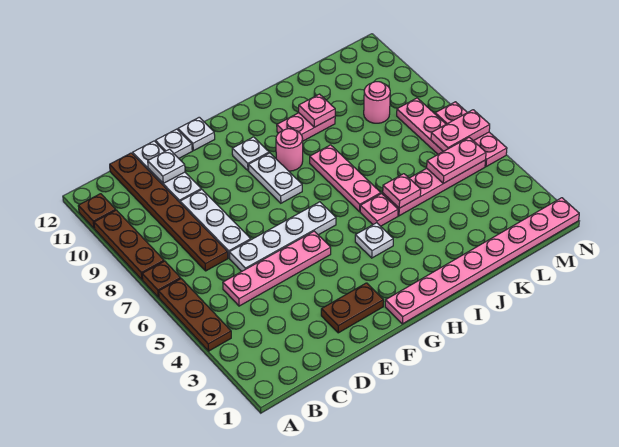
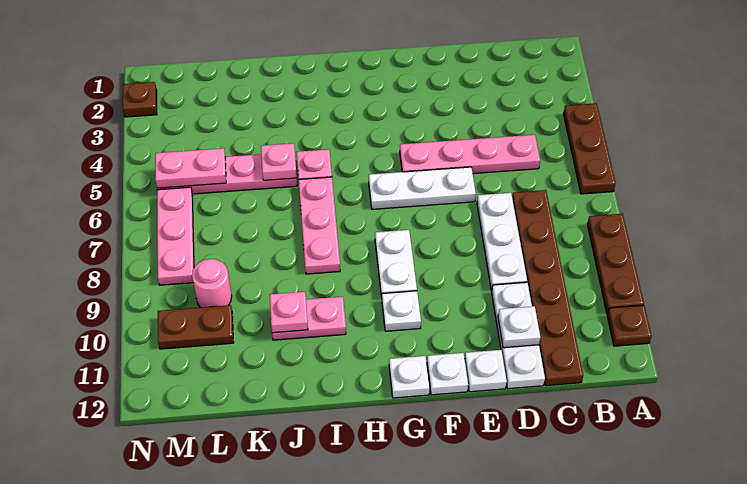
brown 1x1 plate [142,261,181,297] -> brown 1x1 plate moved to [123,82,157,117]
white 1x4 plate [229,202,336,271] -> white 1x3 plate [369,167,476,209]
brown 1x2 plate [321,283,384,333] -> brown 1x2 plate moved to [158,305,234,349]
pink 1x8 plate [385,198,579,324] -> none
white 1x1 plate [355,223,393,258] -> white 1x1 plate moved to [389,356,430,398]
pink 1x1 round brick [276,129,303,171] -> none
pink 1x2 plate [431,110,490,151] -> none
pink 1x3 plate [435,102,507,167] -> none

